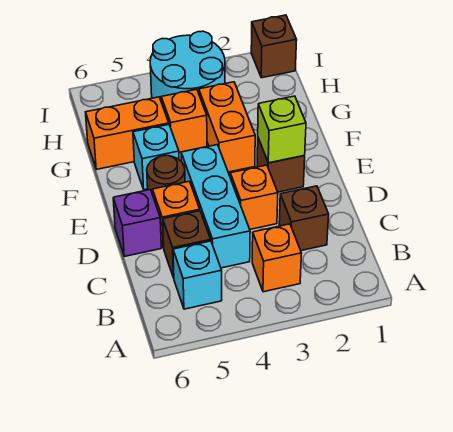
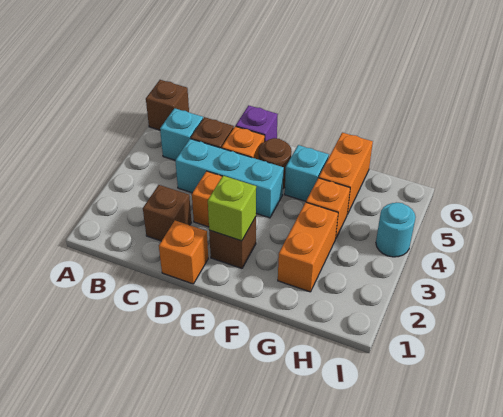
orange 1x1 brick [252,224,301,292] -> orange 1x1 brick moved to [159,221,208,284]
orange 1x2 brick [199,82,255,172] -> orange 1x2 brick turned to [278,203,338,292]
cyan 2x2 round brick [150,31,225,100] -> cyan 1x1 round brick [376,203,416,257]
brown 1x1 brick [251,15,297,78] -> brown 1x1 brick moved to [146,80,189,130]

